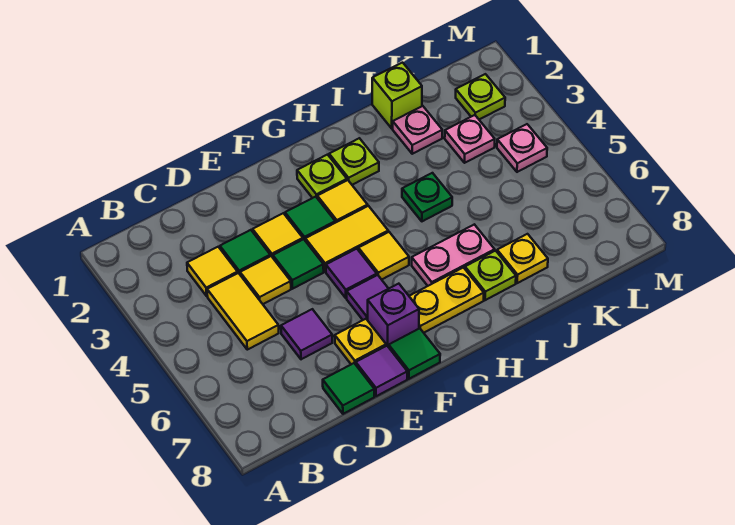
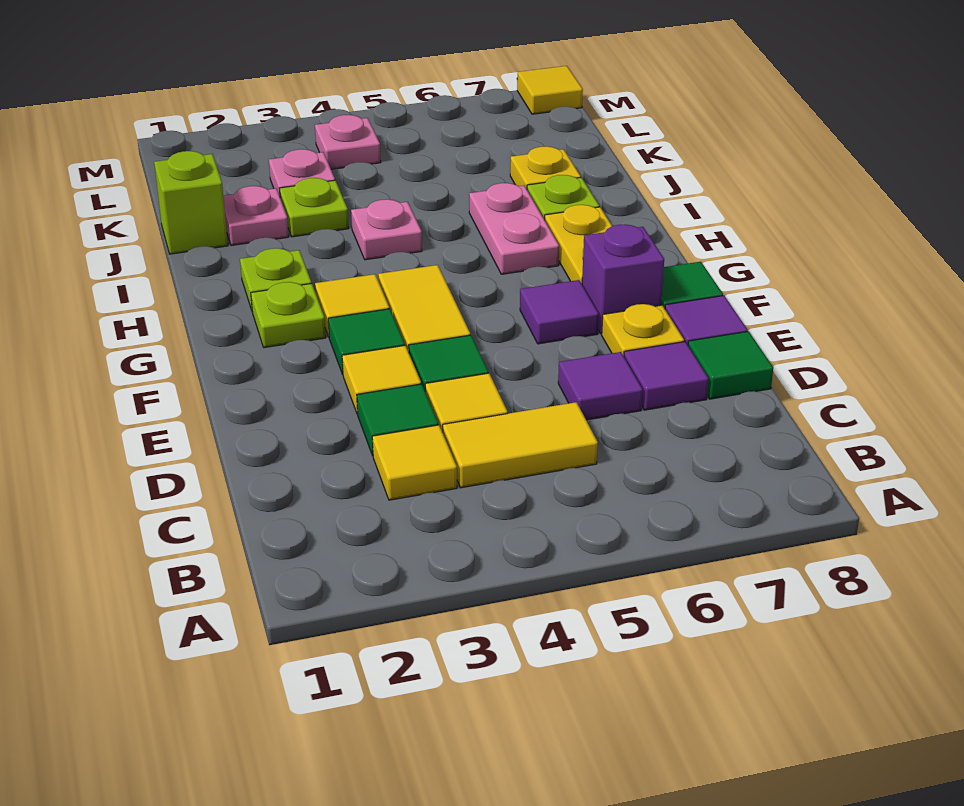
purple 1x1 tile [326,249,377,298] -> purple 1x1 tile moved to [624,342,708,410]
yellow 1x1 tile [358,232,409,280] -> yellow 1x1 tile moved to [517,66,583,114]
green 1x1 plate [402,173,452,221] -> pink 1x1 plate [351,199,422,260]
lime 1x1 plate [456,74,505,120] -> lime 1x1 plate moved to [280,178,349,237]

